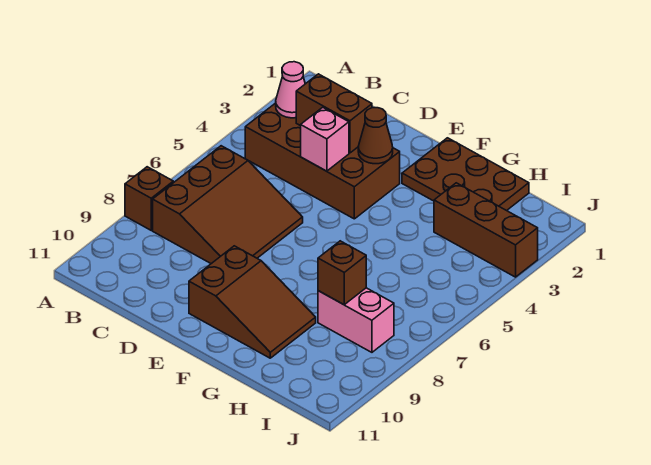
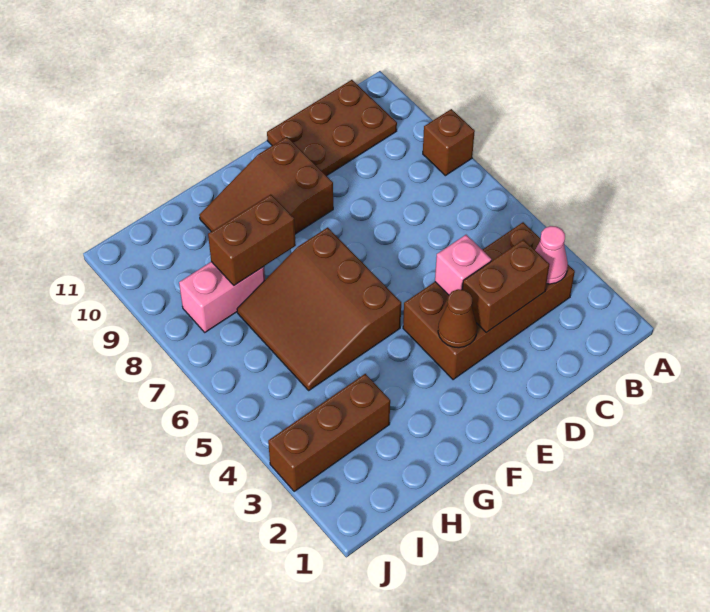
brown 3x3 slope [153,146,303,264] -> brown 3x3 slope moved to [237,227,401,390]
brown 2x3 plate [402,138,529,211] -> brown 2x3 plate moved to [267,80,397,176]
brown 1x1 brick [318,241,366,305] -> brown 1x2 brick [208,194,296,285]

